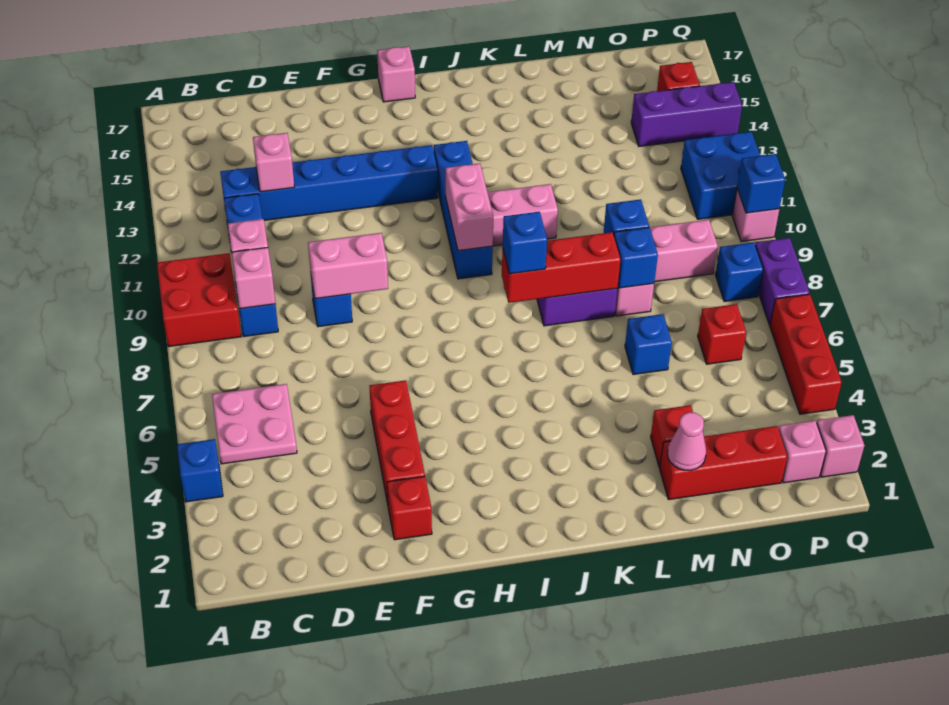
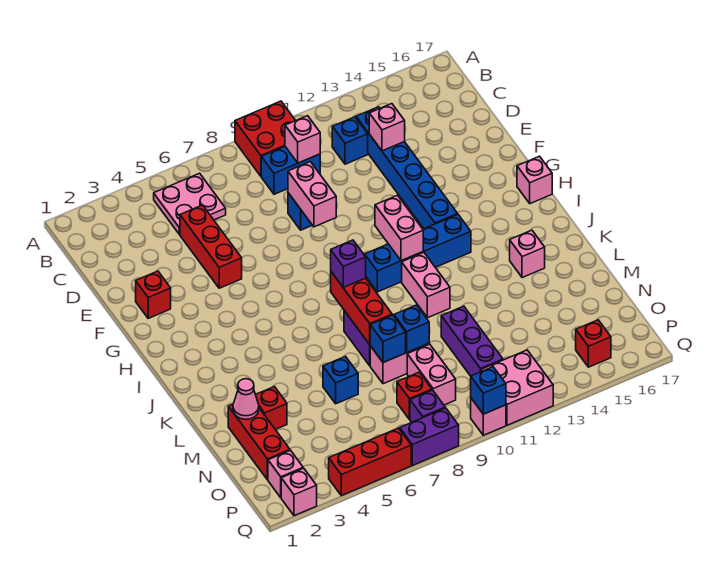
blue 1x1 brick [177,439,223,502] -> none
pink 1x1 brick [232,247,275,309] -> pink 1x1 brick moved to [510,230,545,278]
red 1x3 brick [370,380,425,504] -> red 1x3 brick turned to [180,205,242,288]
pink 1x2 brick [446,163,493,251] -> pink 1x2 brick turned to [375,195,423,261]
blue 1x1 brick [503,212,547,274] -> purple 1x1 brick [331,240,366,287]
red 1x1 brick [698,304,746,364] -> red 1x1 brick moved to [397,372,432,420]
purple 1x3 brick [631,82,742,146] -> purple 1x3 brick moved to [441,306,503,376]
blue 1x1 brick [715,242,763,302] -> purple 1x1 brick [410,390,445,422]
blue 2x2 brick [681,132,760,219] -> pink 2x2 brick [481,350,553,425]

